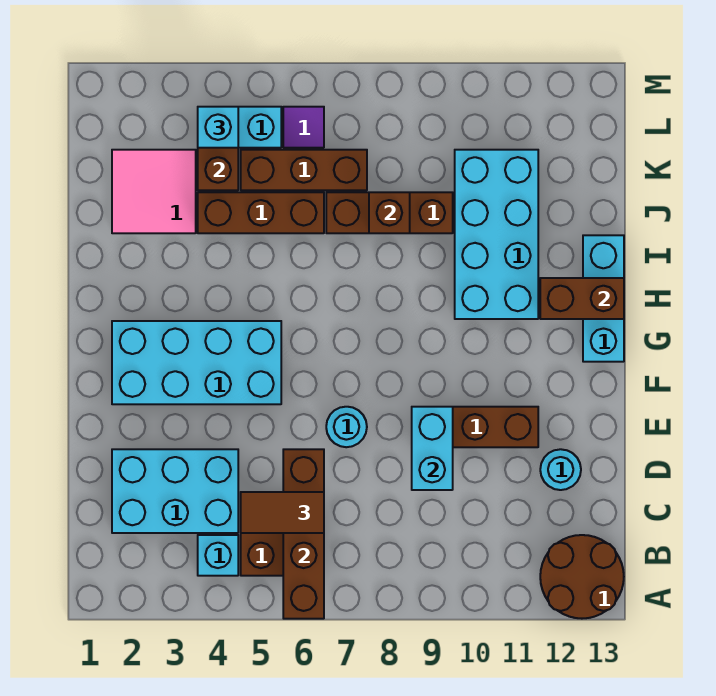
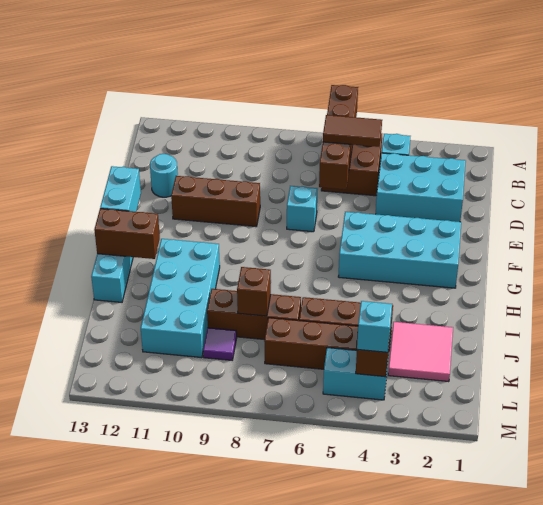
brown 2x2 round brick [540,535,624,619] -> none
cyan 1x2 brick [412,407,453,490] -> cyan 1x2 brick moved to [100,166,141,212]
cyan 1x1 round brick [326,407,367,447] -> cyan 1x1 brick [287,186,318,232]
purple 1x1 tile [283,107,324,148] -> purple 1x1 tile moved to [203,328,237,360]

